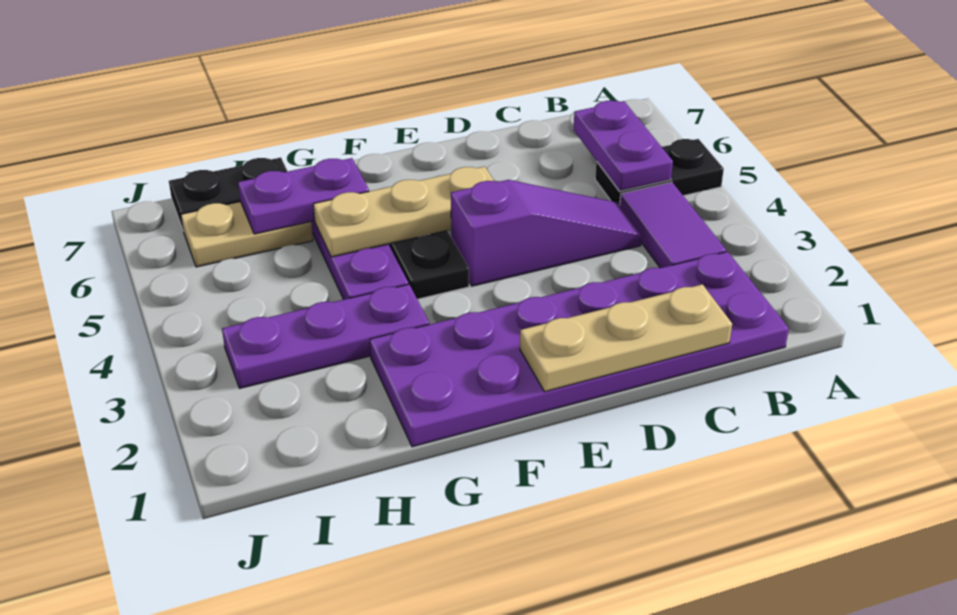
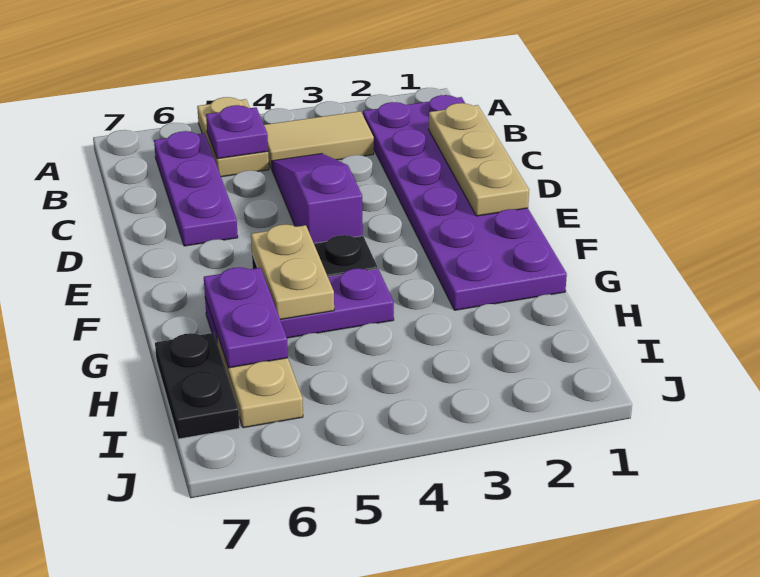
black 1x2 plate [595,139,724,205] -> tan 1x2 plate [197,97,269,177]
purple 1x2 tile [620,182,726,268] -> tan 1x2 tile [264,111,374,169]
purple 1x2 plate [574,101,673,191] -> purple 1x1 plate [206,105,268,159]
tan 1x3 plate [313,166,494,257] -> tan 1x2 plate [251,224,334,320]
purple 1x3 plate [222,284,429,388] -> purple 1x3 plate moved to [154,131,238,246]

